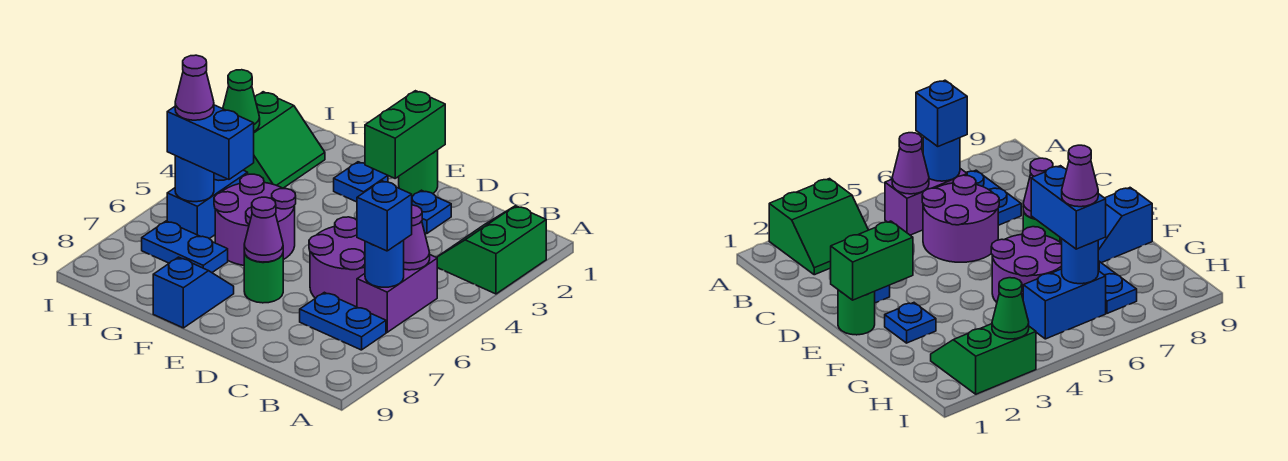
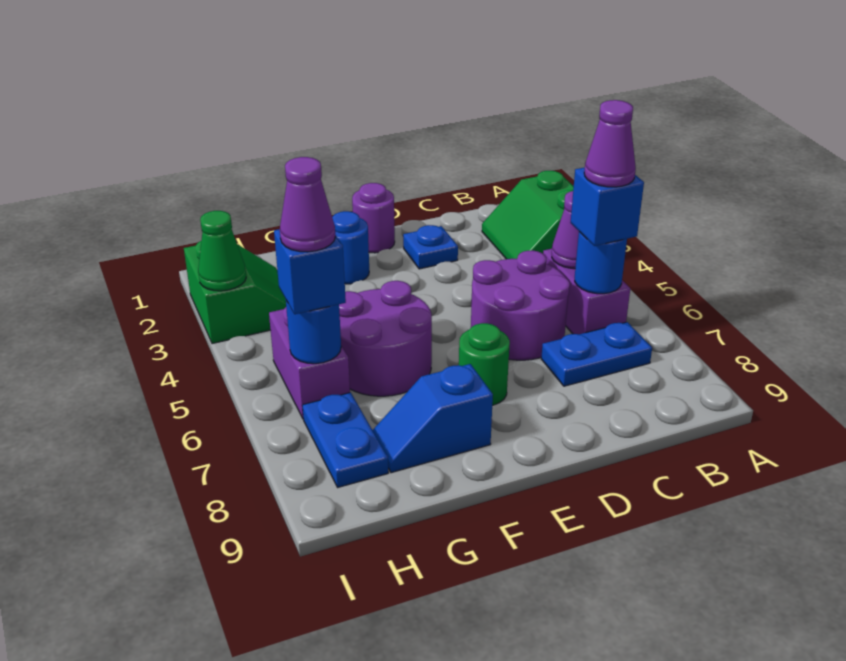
green 1x1 round brick [399,150,438,196] -> purple 1x1 round brick [352,183,395,253]
green 1x2 brick [365,91,445,178] -> none
purple 1x1 cone [244,197,283,262] -> purple 1x1 cone moved to [584,100,636,187]
blue 1x1 plate [334,162,388,202] -> blue 1x1 round brick [332,211,369,284]
blue 1x2 slope [153,257,234,328] -> blue 1x2 slope turned to [373,364,493,473]
blue 1x2 brick [167,105,254,179] -> blue 1x1 brick [274,229,346,314]
blue 1x2 plate [142,221,228,272] -> blue 1x2 plate turned to [302,392,388,487]
blue 1x2 brick [167,170,248,239] -> purple 1x2 brick [269,307,350,419]

